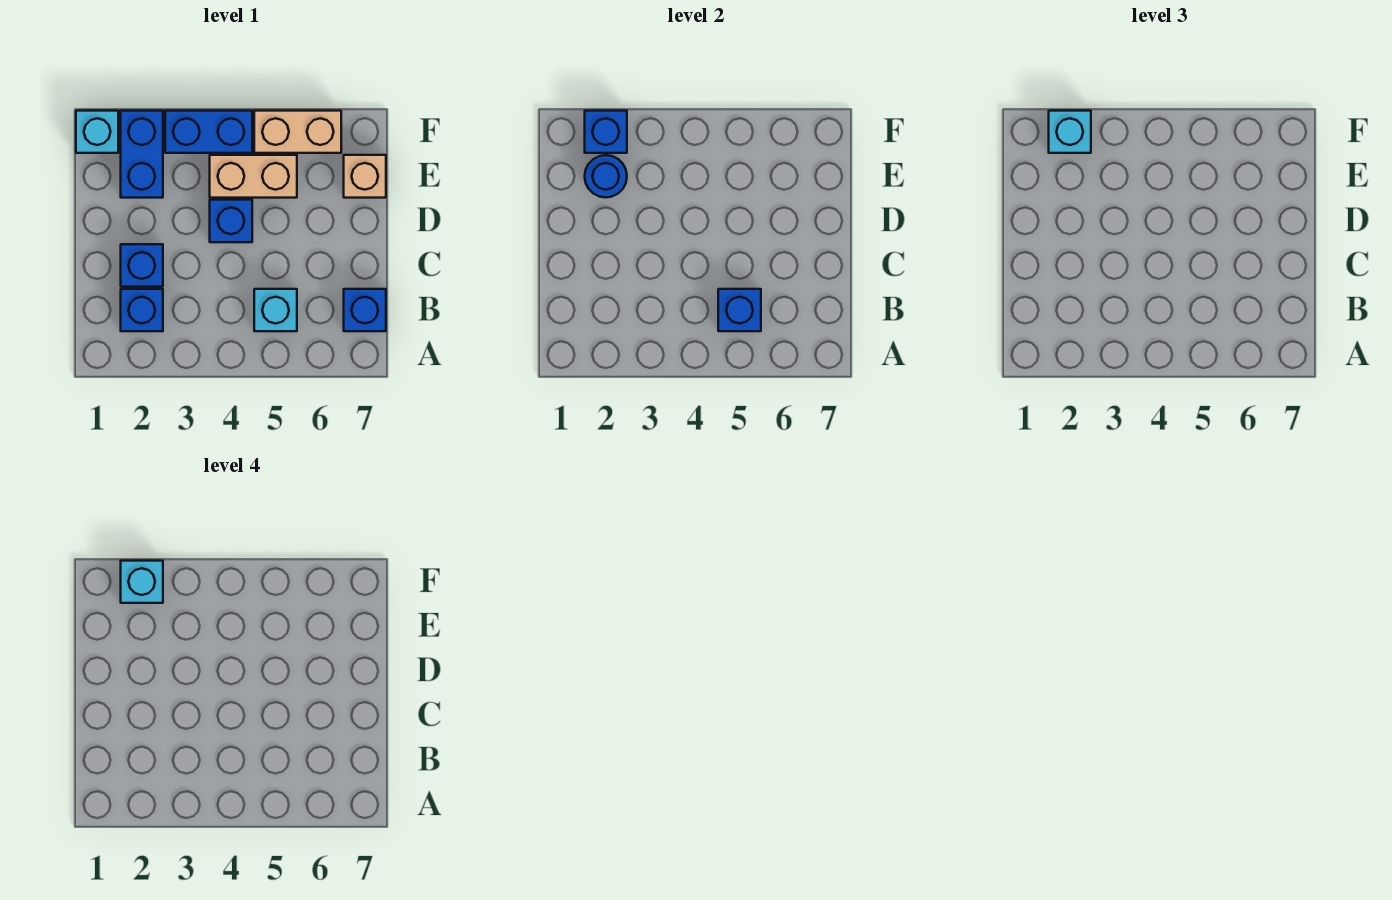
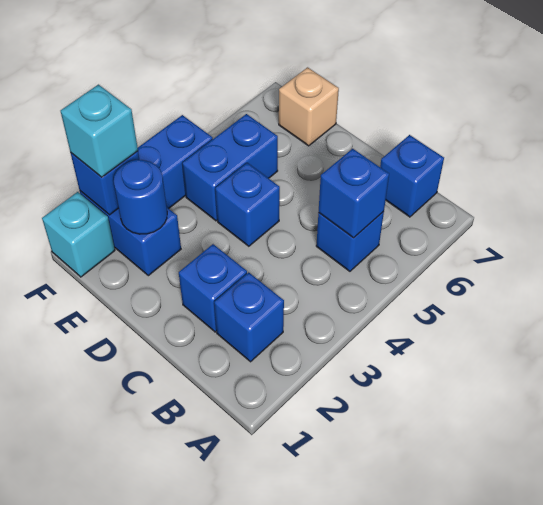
cyan 1x1 brick [254,289,297,331] -> blue 1x1 brick [316,211,384,271]
tan 1x2 brick [210,155,297,198] -> blue 1x2 brick [182,114,278,221]
cyan 1x1 brick [121,561,163,603] -> none
tan 1x2 brick [254,111,341,153] -> none

